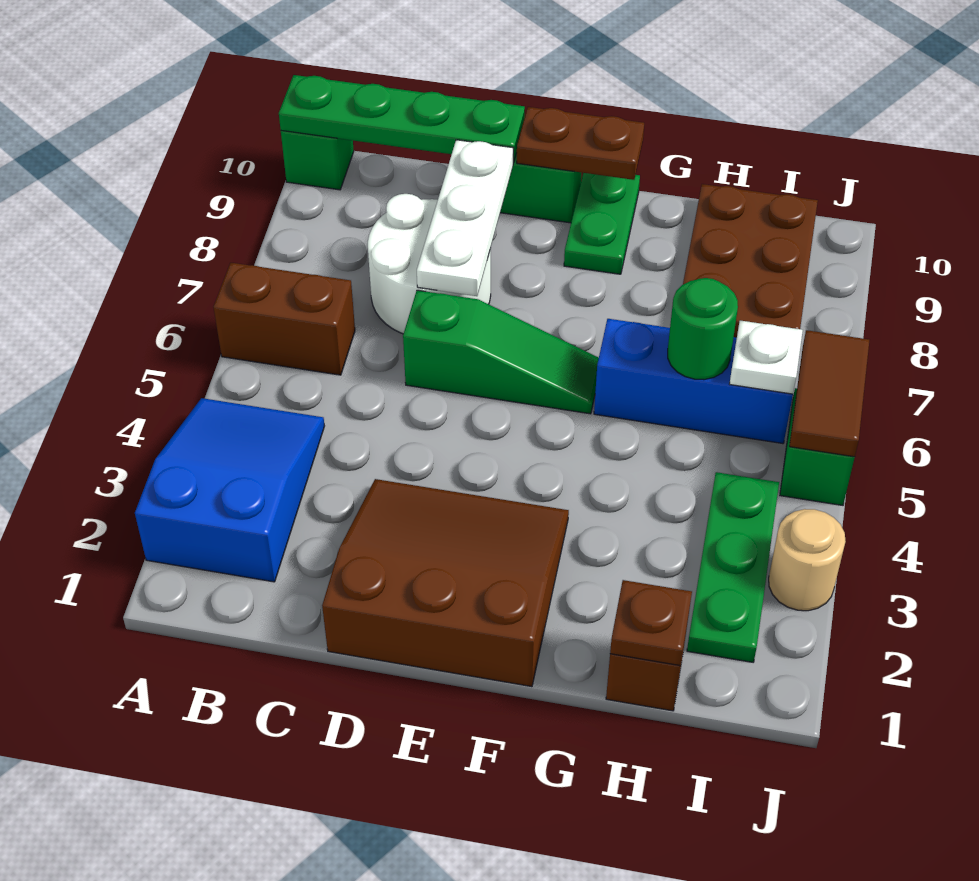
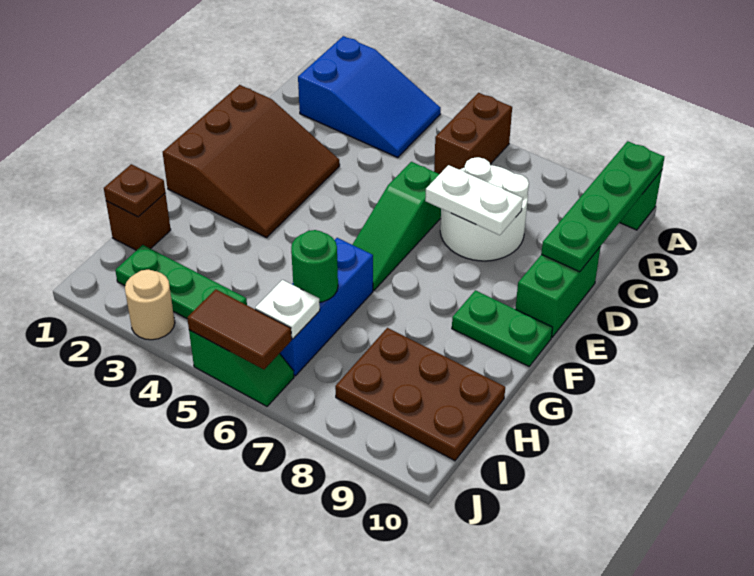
white 1x3 plate [417,140,513,296] -> white 1x2 plate [425,165,523,235]
brown 1x2 plate [517,107,644,180] -> none

